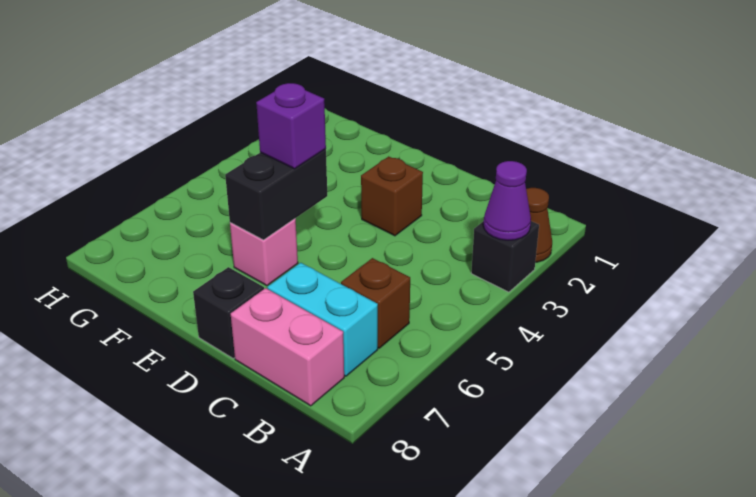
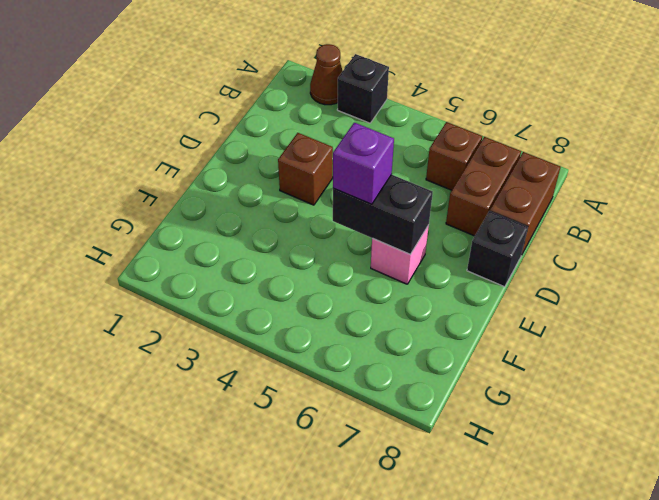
purple 1x1 cone [483,161,531,240] -> none
cyan 1x2 brick [267,263,378,376] -> brown 1x2 brick [446,137,521,236]
pink 1x2 brick [231,288,344,406] -> brown 1x2 brick [490,152,561,255]

